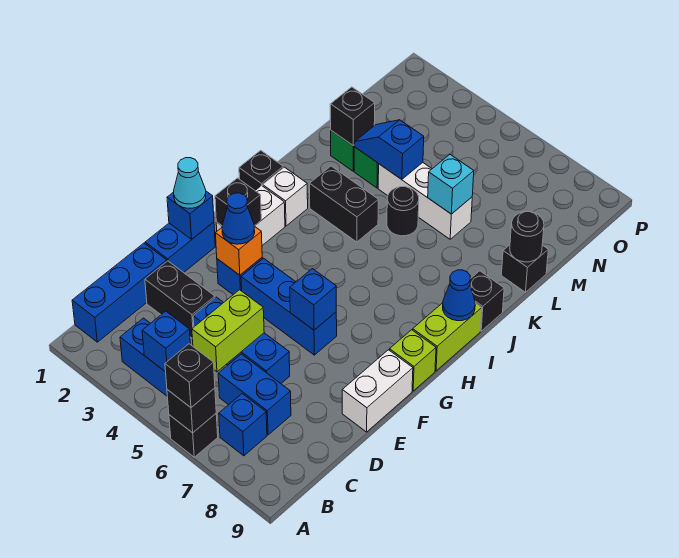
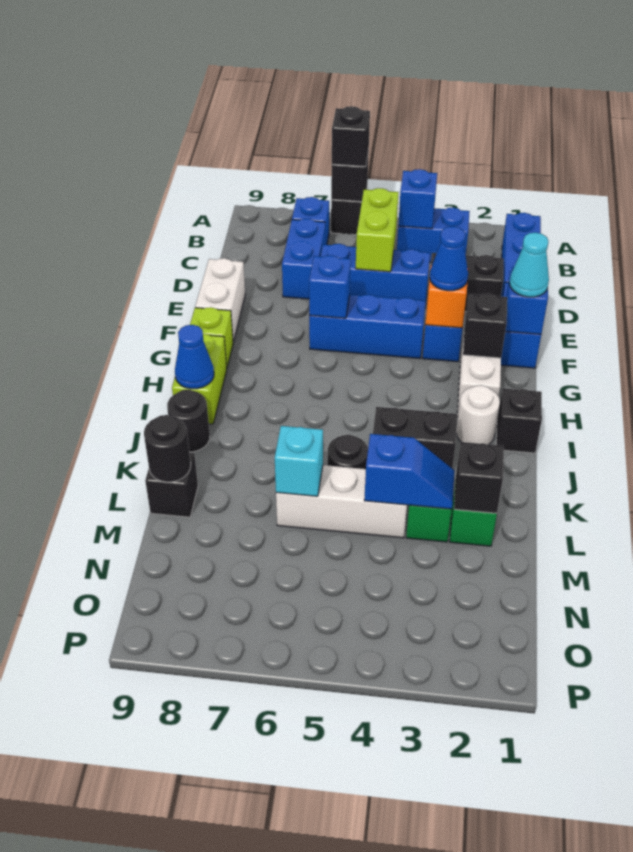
blue 1x2 brick [218,354,291,435] -> blue 1x2 brick turned to [282,219,325,299]
white 1x1 brick [263,167,308,226] -> white 1x1 round brick [456,385,500,444]
black 1x1 brick [470,271,504,331] -> black 1x1 round brick [167,390,210,452]

